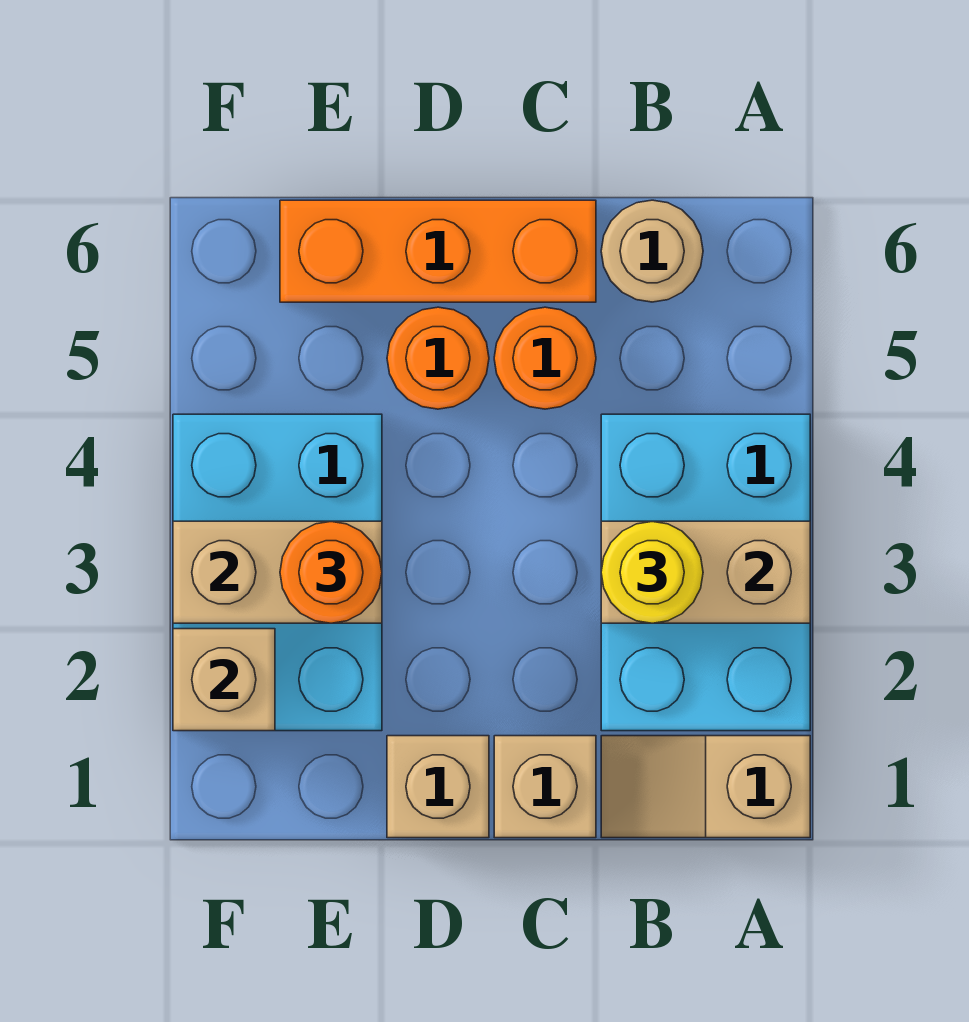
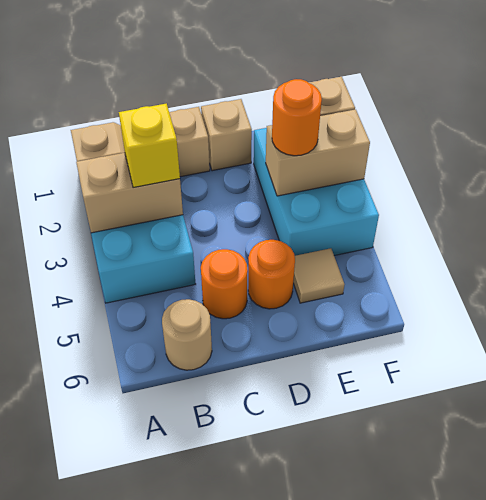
yellow 1x1 round brick [601,521,703,623] -> yellow 1x1 brick [119,104,180,188]
orange 1x3 brick [280,200,596,302] -> none
none -> tan 1x1 tile [293,248,344,303]

